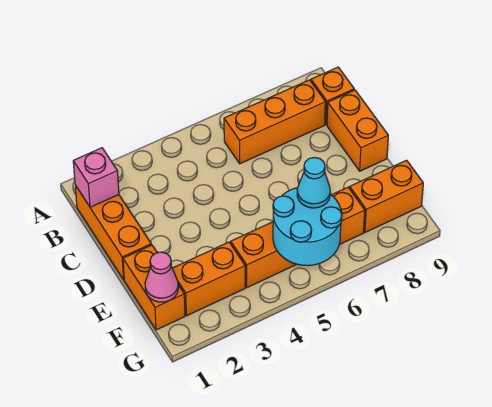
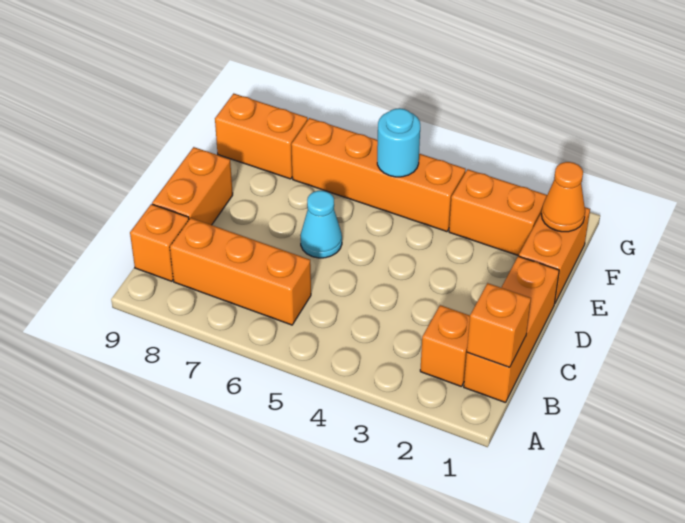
pink 1x1 brick [73,148,119,207] -> orange 1x1 brick [467,283,531,367]
none -> orange 1x1 brick [420,305,470,387]
pink 1x1 cone [145,252,178,302] -> orange 1x1 cone [541,162,585,232]
cyan 2x2 round brick [273,188,342,266] -> cyan 1x1 round brick [377,108,420,177]
cyan 1x1 cone [297,157,330,208] -> cyan 1x1 cone moved to [300,191,342,258]

